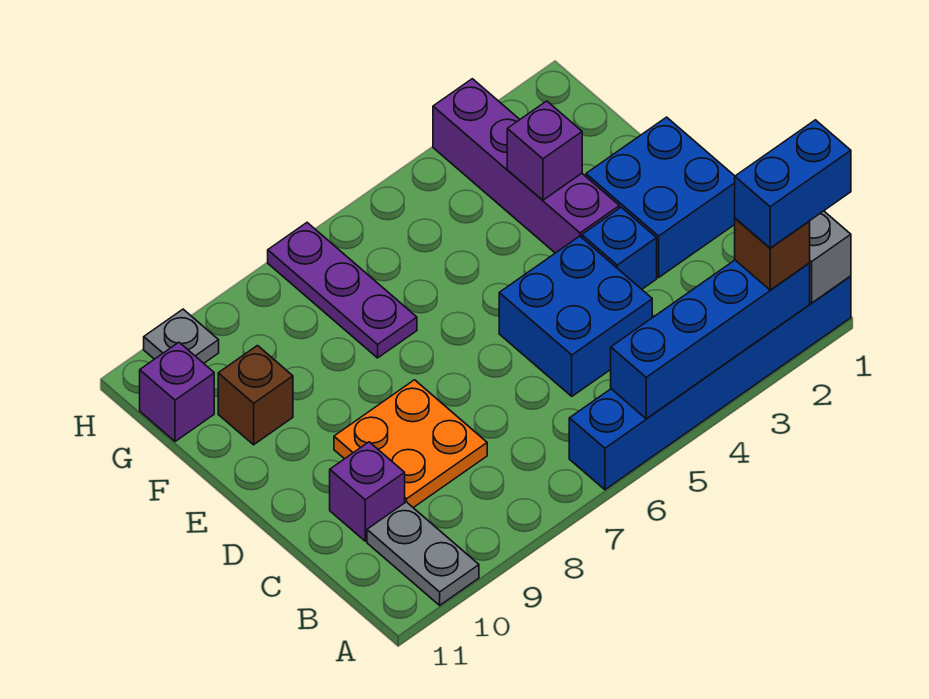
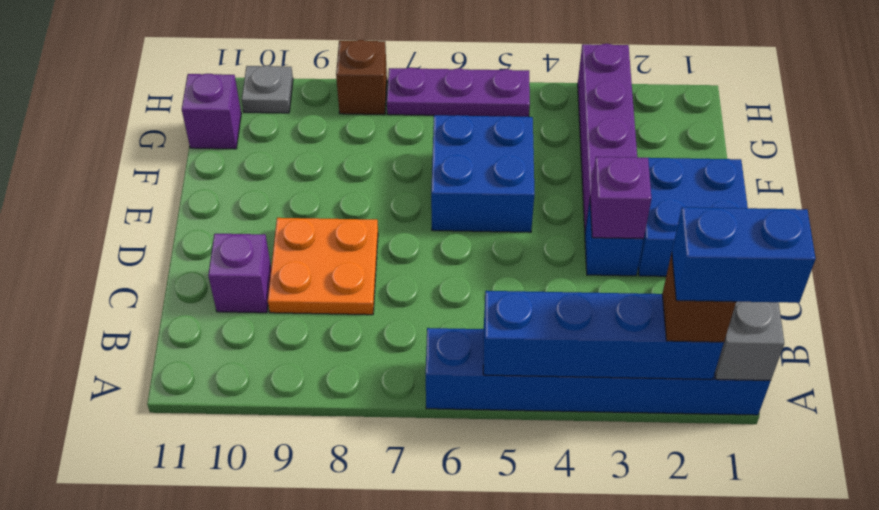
grey 1x2 plate [367,502,479,605] -> none
blue 2x2 brick [499,236,652,396] -> blue 2x2 brick moved to [431,115,535,232]
purple 1x1 brick [507,101,582,200] -> purple 1x1 brick moved to [590,157,652,239]
purple 1x3 plate [268,223,417,358] -> purple 1x3 plate turned to [387,68,530,117]
brown 1x1 brick [218,346,293,445] -> brown 1x1 brick moved to [336,40,387,115]

